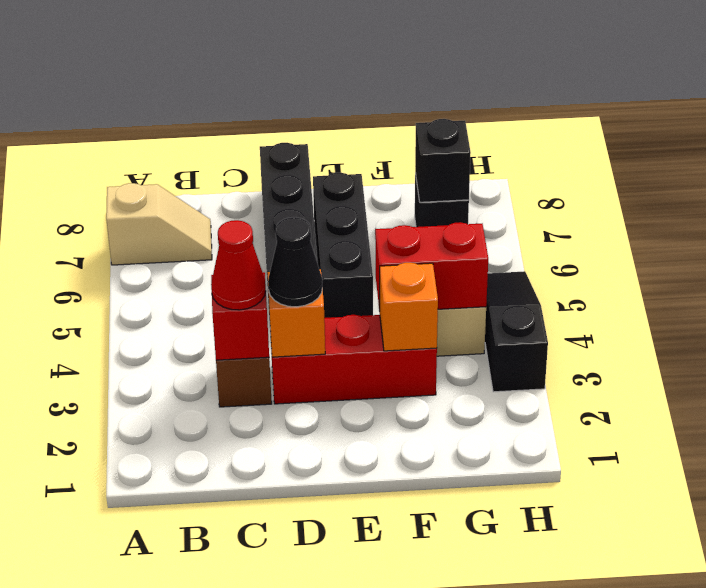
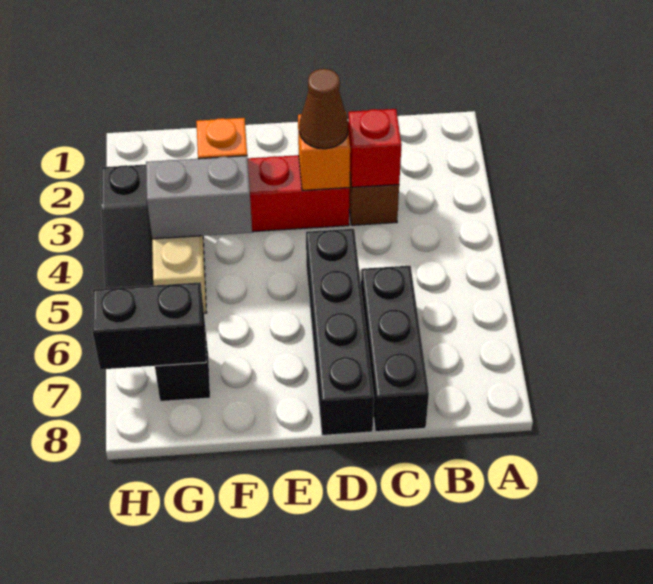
tan 1x2 slope [106,183,212,265] -> none
red 1x1 cone [211,220,266,310] -> none
black 1x1 cone [268,217,322,307] -> brown 1x1 cone [299,69,348,149]
black 1x3 brick [313,173,373,318] -> black 1x3 brick moved to [361,266,429,432]
red 1x2 brick [375,222,488,311] -> grey 1x2 brick [146,156,252,239]
black 1x1 brick [415,119,471,202] -> black 1x2 brick [92,282,206,370]

